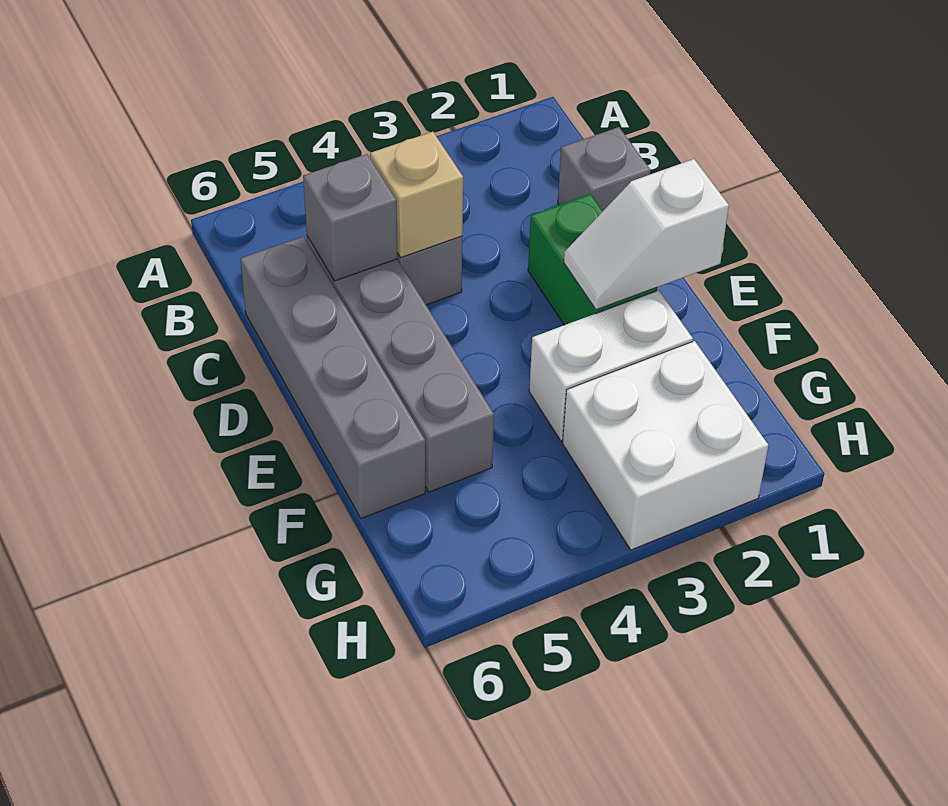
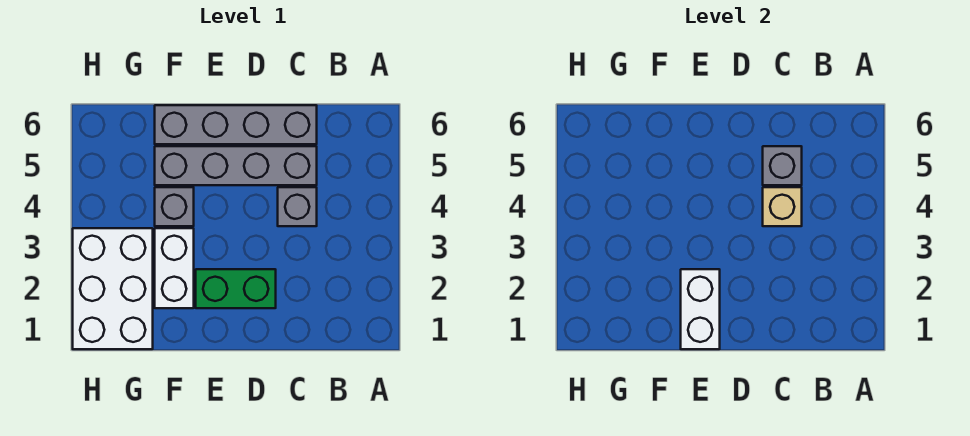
grey 1x1 brick [558,127,651,211] -> grey 1x1 brick moved to [155,187,194,226]
white 1x2 slope [564,159,729,310] -> white 1x2 brick [681,269,720,349]
white 2x2 brick [563,341,768,550] -> white 2x3 brick [73,228,153,349]

